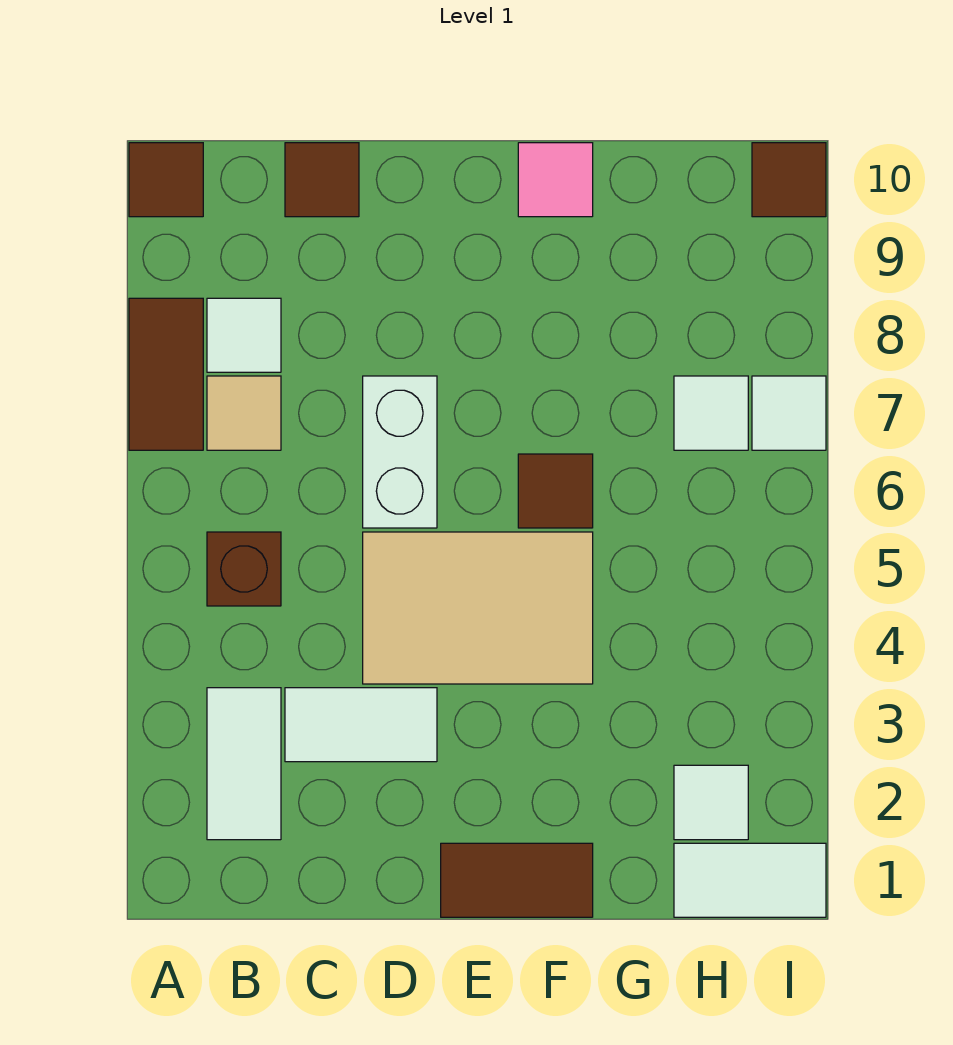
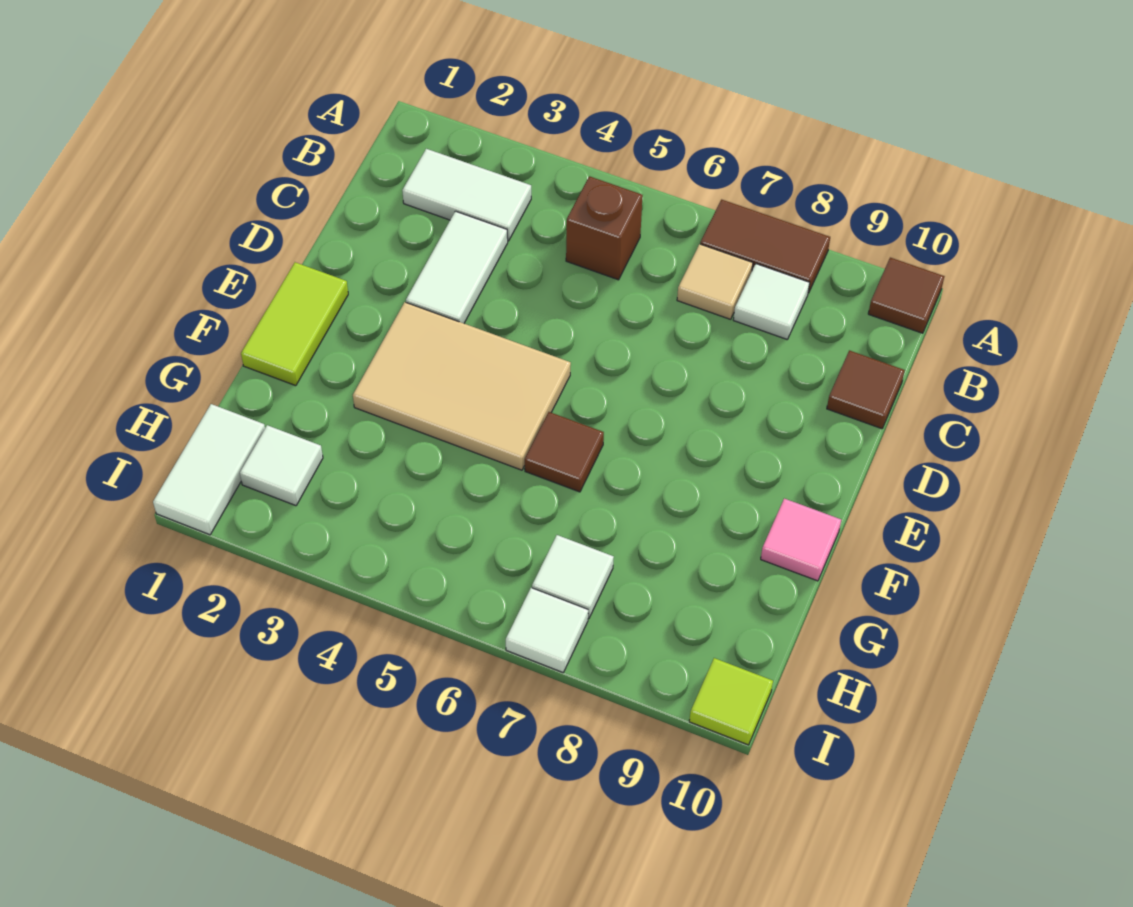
tan 2x3 tile [363,532,593,684] -> tan 2x3 tile turned to [353,302,571,470]
white 1x2 brick [363,376,437,528] -> none
brown 1x2 tile [441,843,593,917] -> lime 1x2 tile [241,262,348,386]
brown 1x1 tile [752,143,826,217] -> lime 1x1 tile [689,658,773,745]

